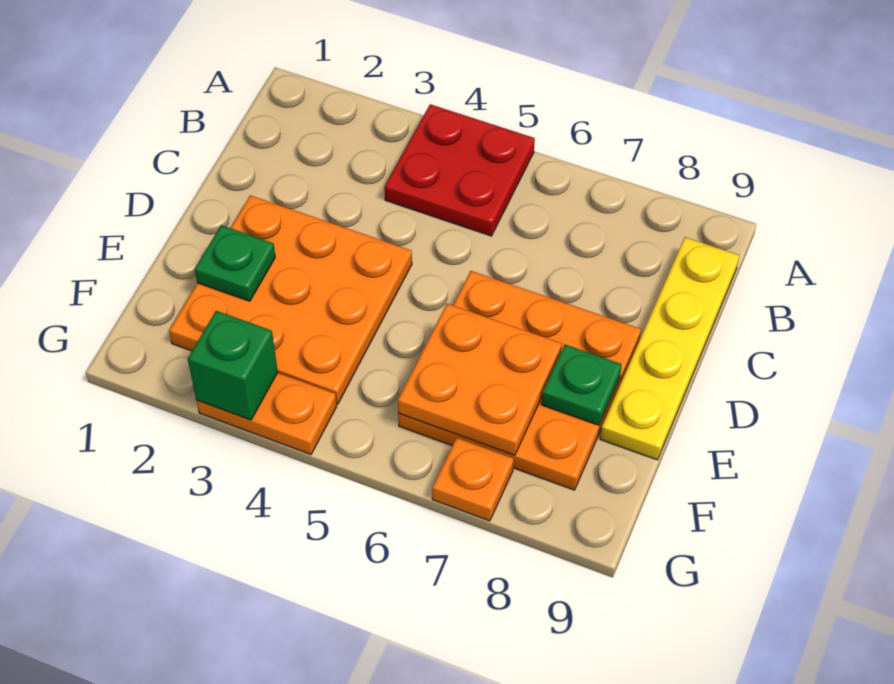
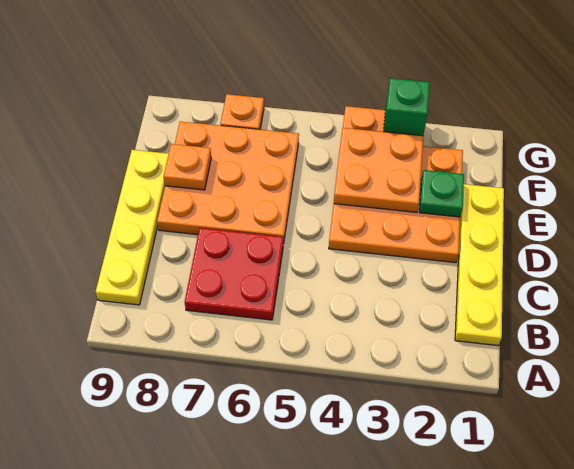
red 2x2 plate [384,104,535,236] -> red 2x2 plate moved to [185,228,284,320]
none -> yellow 1x4 plate [455,184,504,346]
orange 2x2 plate [398,304,562,455] -> orange 2x2 plate moved to [334,128,424,212]
green 1x1 plate [542,345,622,425] -> orange 1x1 plate [164,144,211,190]

